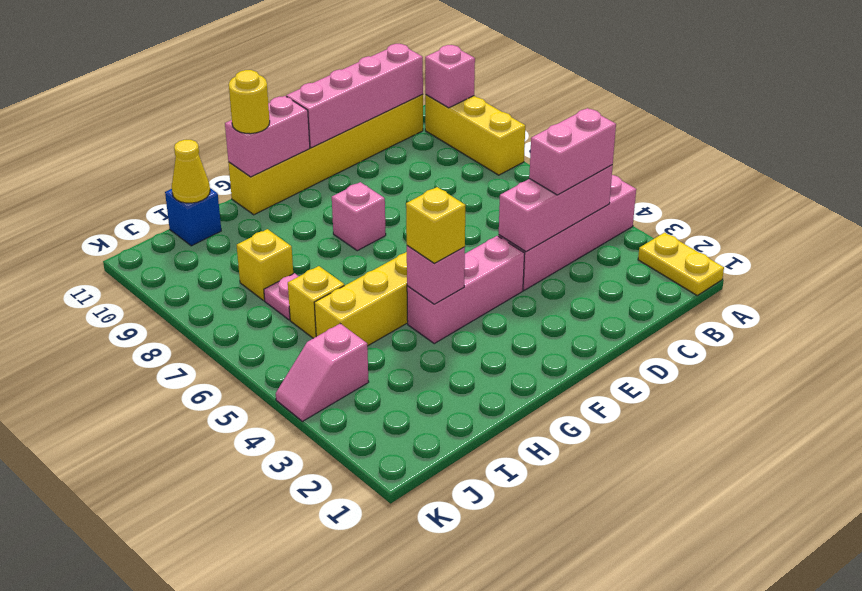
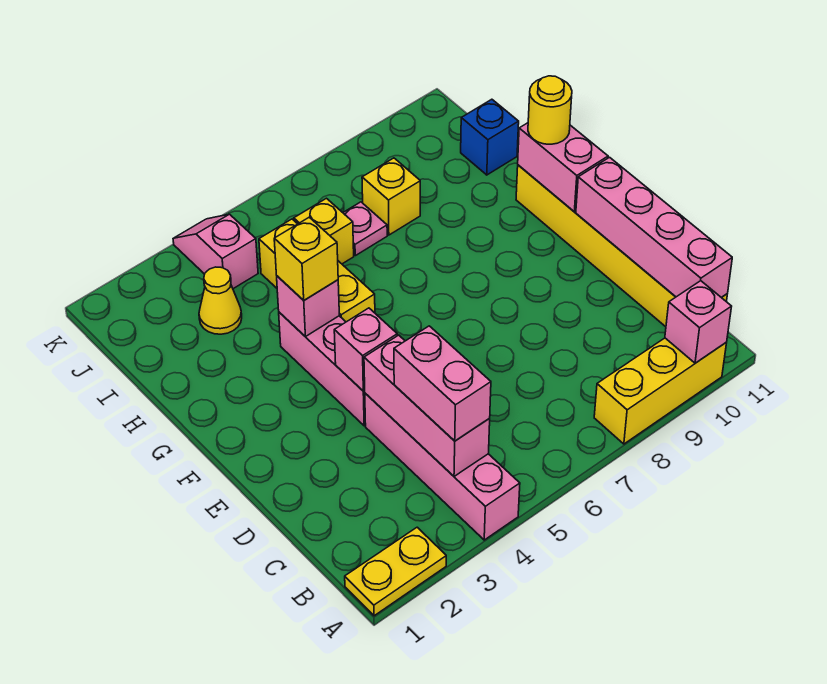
pink 1x1 brick [332,182,386,251] -> pink 1x1 brick moved to [334,308,397,391]
yellow 1x1 cone [172,140,210,203] -> yellow 1x1 cone moved to [199,267,242,334]

